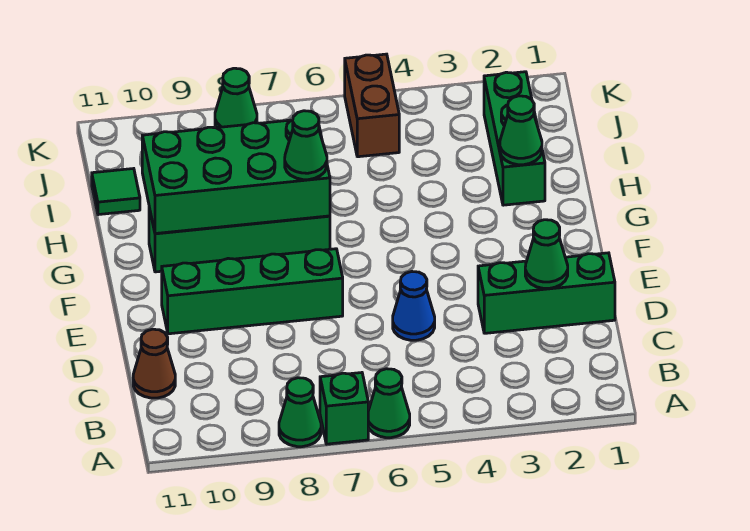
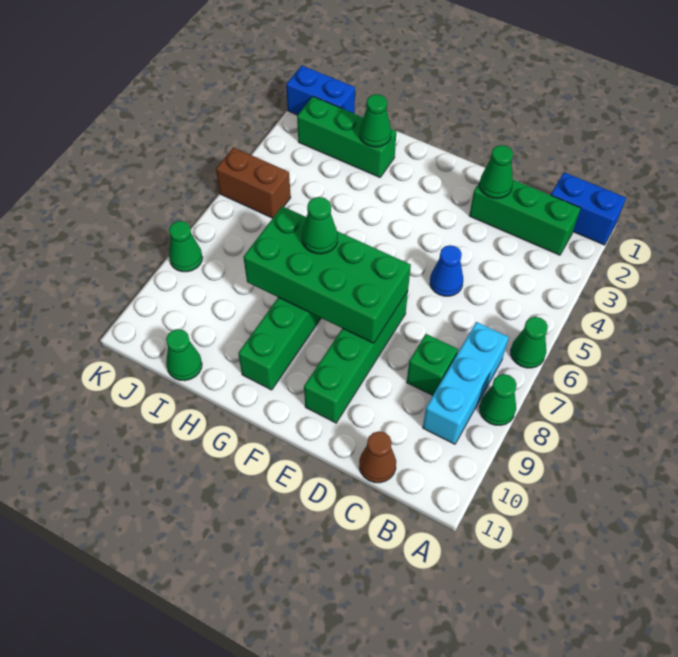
none -> blue 1x2 brick [551,172,626,245]
green 1x1 brick [320,373,368,444] -> green 1x1 brick moved to [407,334,458,395]
none -> cyan 1x3 brick [423,322,509,444]
green 1x3 brick [478,253,615,333] -> green 1x3 brick turned to [469,180,581,255]
green 2x4 brick [142,120,330,234] -> green 2x4 brick turned to [243,206,411,343]
green 1x1 tile [92,169,140,215] -> green 1x1 cone [166,329,202,381]
none -> blue 1x2 brick [286,66,355,115]

